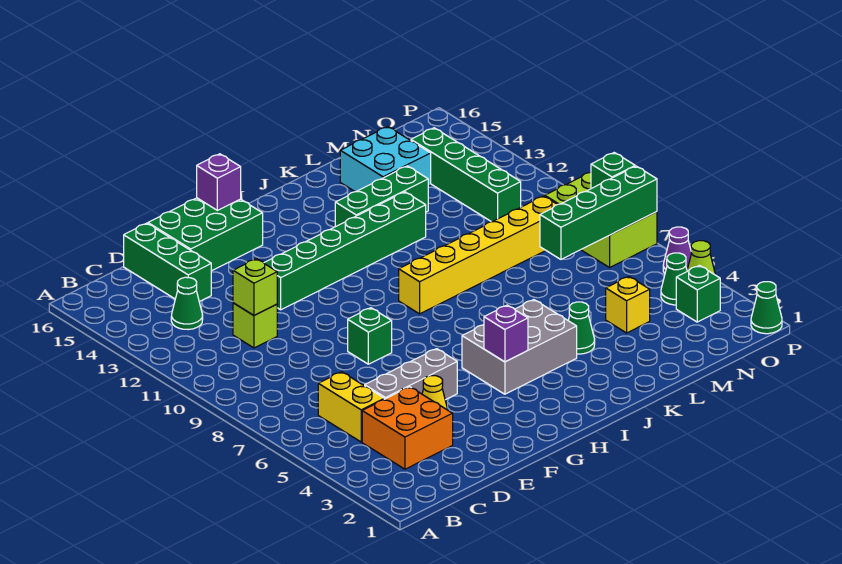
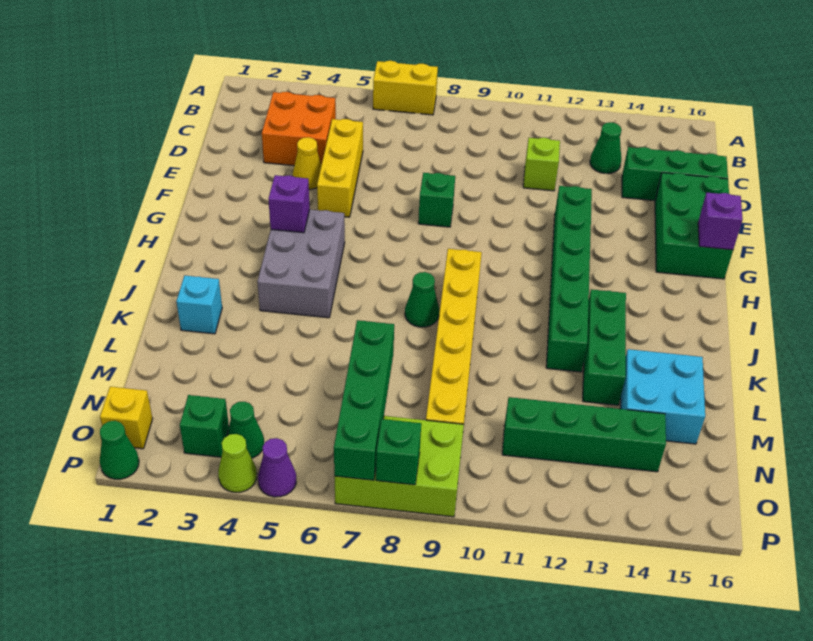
yellow 1x2 brick [318,372,384,442] -> yellow 1x2 brick moved to [373,61,438,115]
grey 1x3 brick [365,349,457,400] -> yellow 1x3 brick [317,119,363,217]
lime 1x1 brick [233,259,277,315] -> none
none -> cyan 1x1 brick [176,275,222,334]
green 1x1 cone [568,302,595,354] -> green 1x1 cone moved to [405,272,439,327]
yellow 1x1 brick [606,276,650,333] -> yellow 1x1 brick moved to [100,387,153,449]

